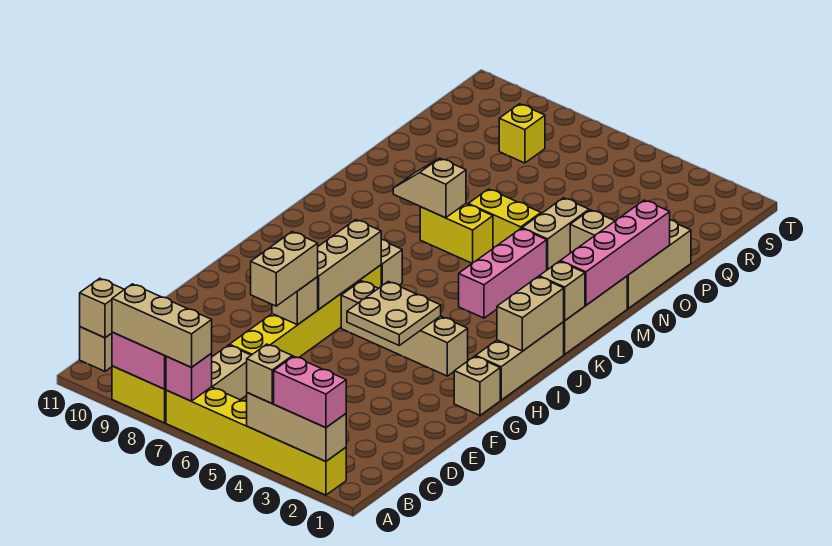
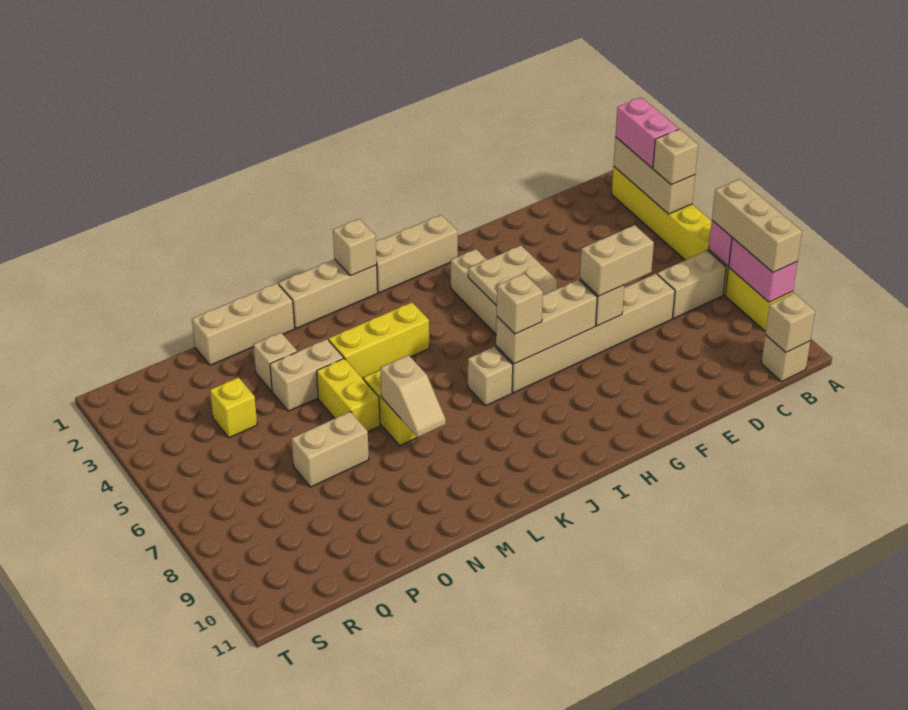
yellow 1x6 brick [230,265,381,358] -> tan 1x6 brick [496,274,675,393]
tan 1x1 brick [454,356,500,415] -> tan 1x1 brick moved to [497,274,543,334]
tan 1x2 brick [497,277,564,351] -> tan 1x2 brick moved to [292,412,369,487]
pink 1x3 brick [459,228,547,318] -> yellow 1x3 brick [328,302,429,378]
pink 1x4 brick [560,200,670,305] -> none
yellow 1x1 brick [499,104,545,163] -> yellow 1x1 brick moved to [210,377,257,438]

